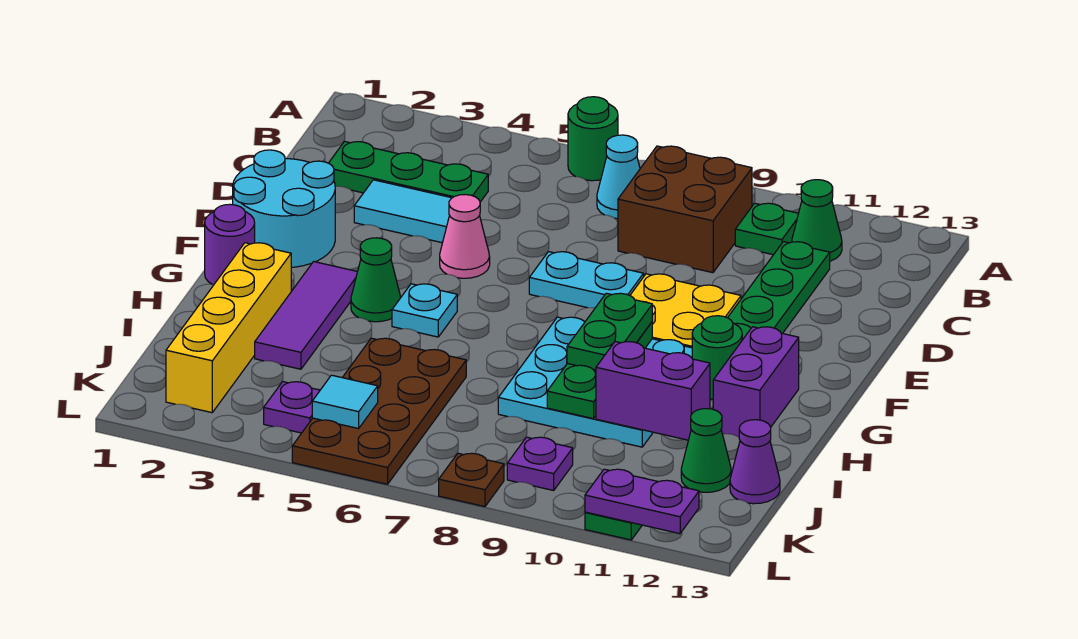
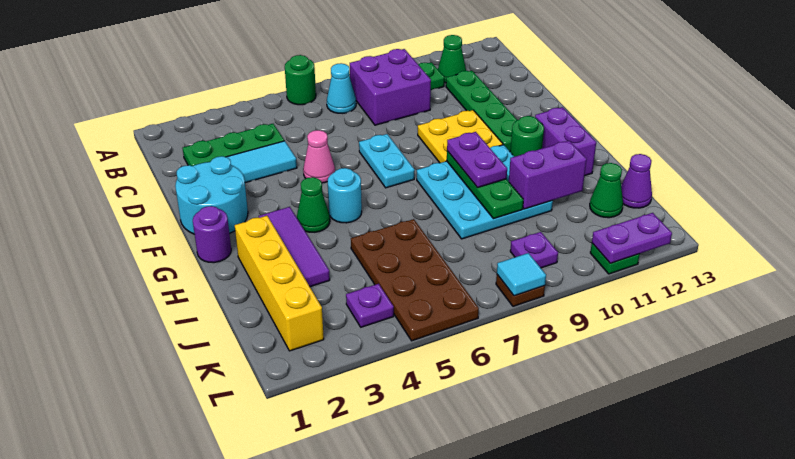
brown 2x2 brick [618,146,752,273] -> purple 2x2 brick [350,49,431,125]
cyan 1x2 plate [529,252,644,308] -> cyan 1x2 plate turned to [359,134,415,188]
cyan 1x1 plate [392,284,457,337] -> cyan 1x1 round brick [328,168,362,223]
green 1x2 plate [567,293,652,370] -> purple 1x2 plate [447,132,507,188]
cyan 1x1 tile [312,375,378,429] -> cyan 1x1 tile moved to [497,253,546,296]

